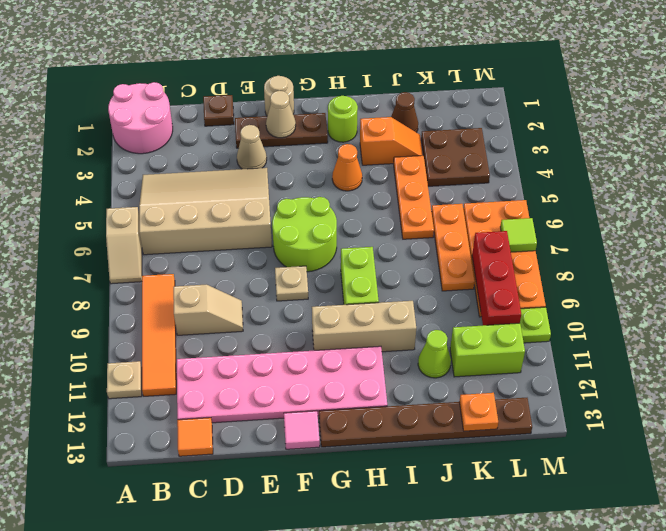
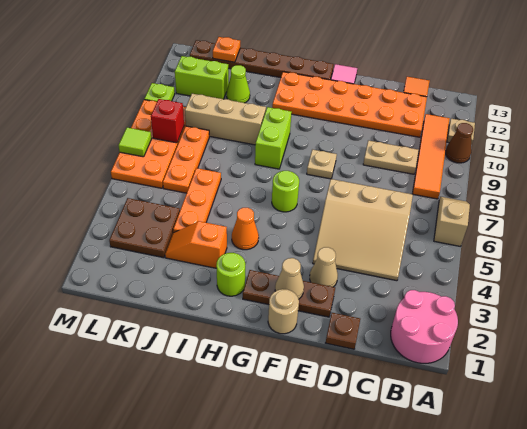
tan 3x4 slope [139,168,272,255] -> tan 3x3 slope [313,179,413,281]
tan 1x2 slope [173,285,243,335] -> tan 1x2 plate [363,140,419,174]
pink 2x6 plate [177,346,387,423] -> orange 2x6 plate [272,72,427,137]
lime 2x2 round brick [272,197,337,272] -> lime 1x1 round brick [272,171,299,212]
tan 1x3 brick [312,301,416,352] -> tan 1x3 brick moved to [185,94,266,145]
brown 1x1 cone [391,92,418,132] -> brown 1x1 cone moved to [445,123,473,163]
red 1x3 brick [472,231,521,325] -> red 1x1 brick [151,99,184,143]

